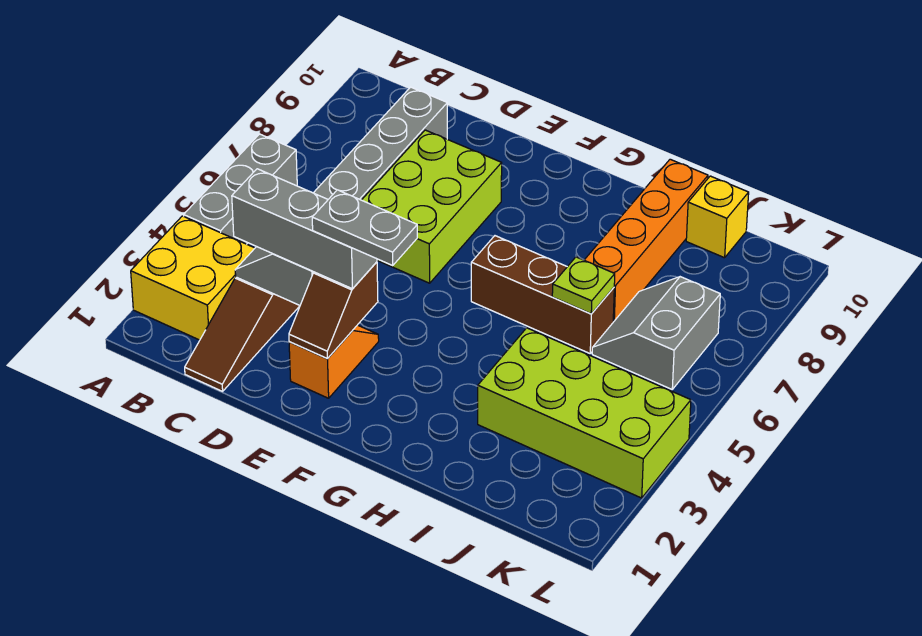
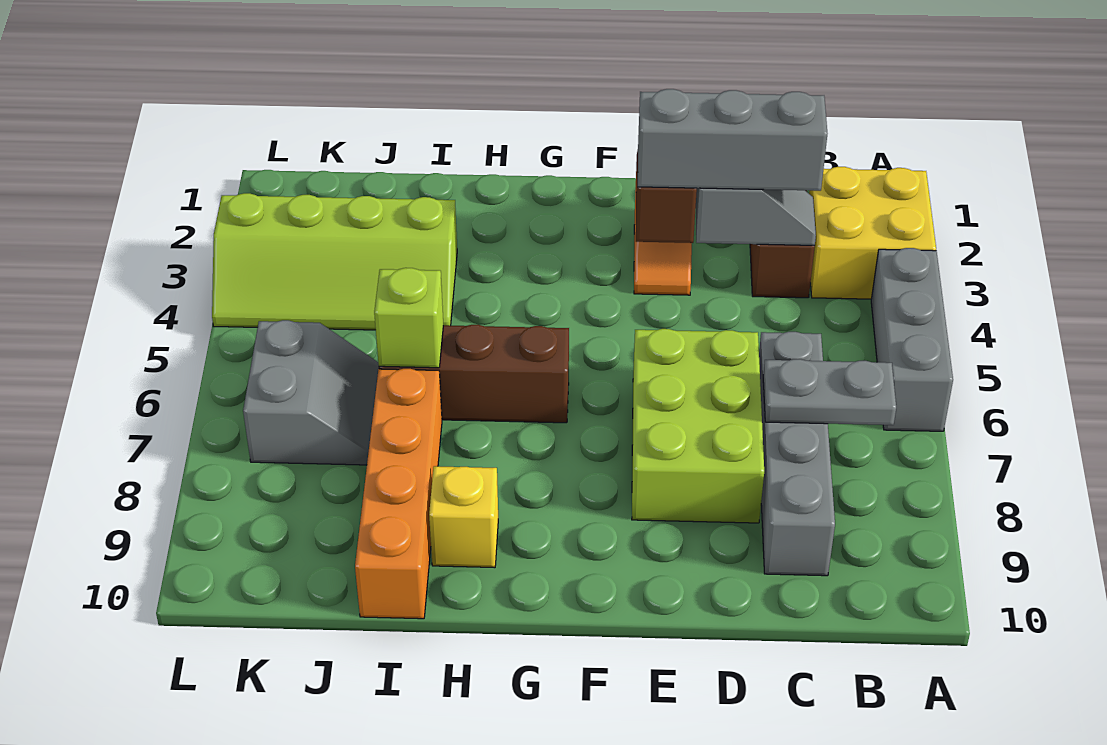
grey 1x2 plate [312,190,417,265] -> grey 1x2 plate moved to [763,359,896,425]
lime 2x4 brick [478,328,691,498] -> lime 2x4 slope [212,193,457,330]
lime 1x1 plate [552,257,615,314] -> lime 1x1 brick [374,268,443,368]
yellow 1x1 brick [686,176,749,258] -> yellow 1x1 brick moved to [429,466,498,568]

